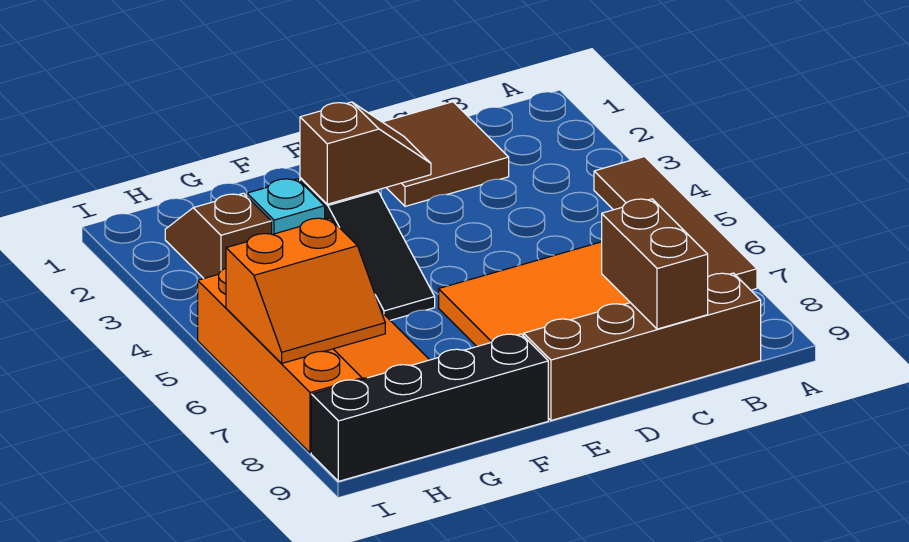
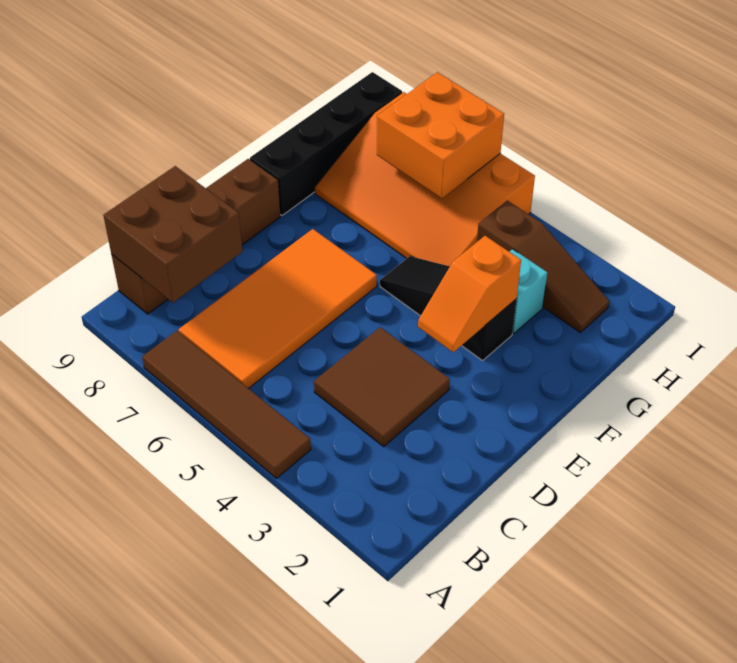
brown 2x2 tile [383,102,509,206] -> brown 2x2 tile moved to [314,327,450,446]
brown 1x2 brick [602,199,708,329] -> brown 2x2 brick [103,166,243,303]
brown 1x2 slope [300,102,431,204] -> orange 1x2 slope [418,236,521,352]
brown 1x2 slope [165,193,272,278] -> brown 1x3 slope [477,201,609,332]
orange 2x2 slope [226,218,385,364] -> orange 2x2 brick [377,72,504,198]

